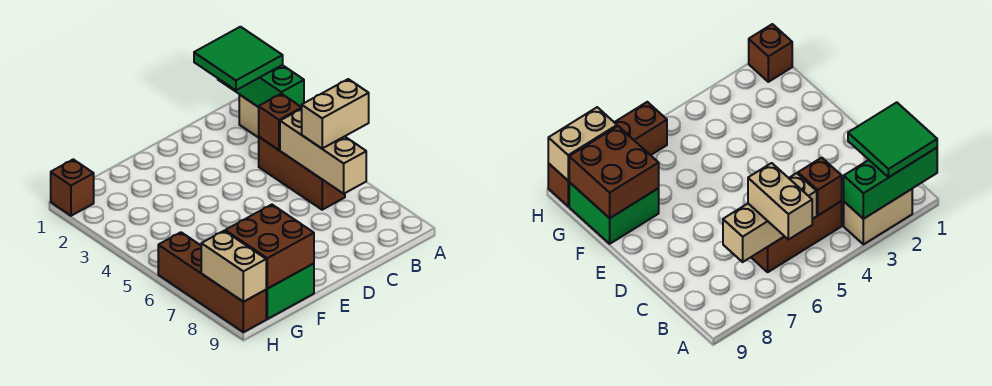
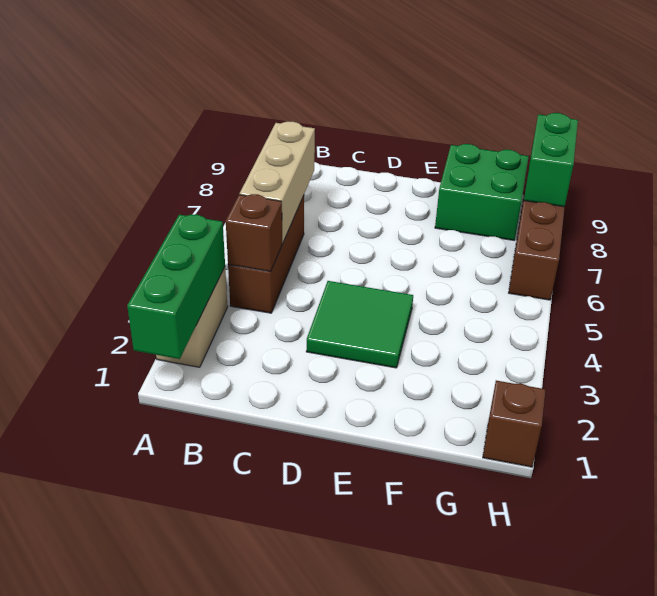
green 2x2 tile [194,27,283,90] -> green 2x2 tile moved to [306,281,413,368]
tan 1x2 brick [302,79,369,148] -> none
brown 2x2 brick [225,205,314,289] -> none
tan 1x2 brick [201,231,266,302] -> green 1x2 brick [524,113,578,207]

